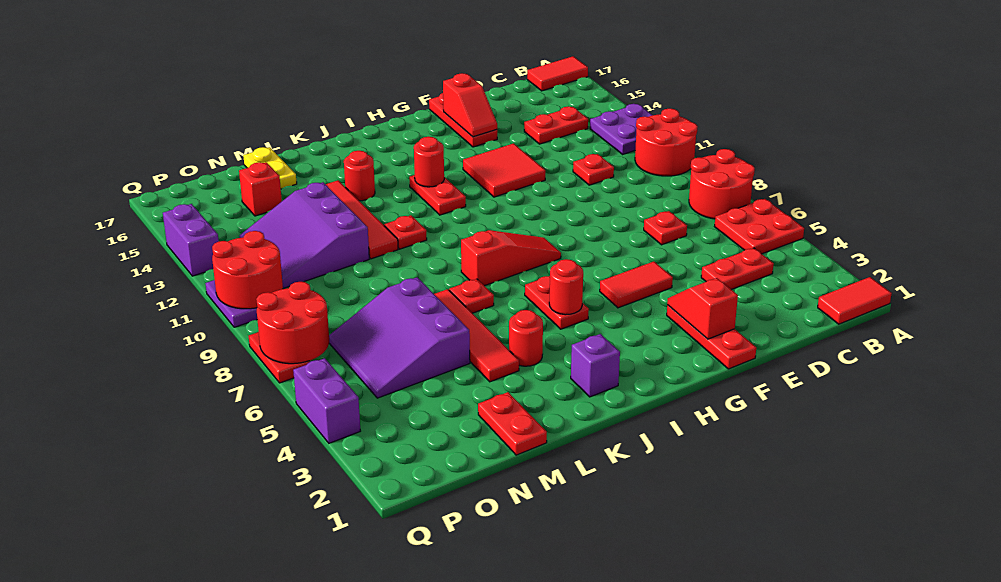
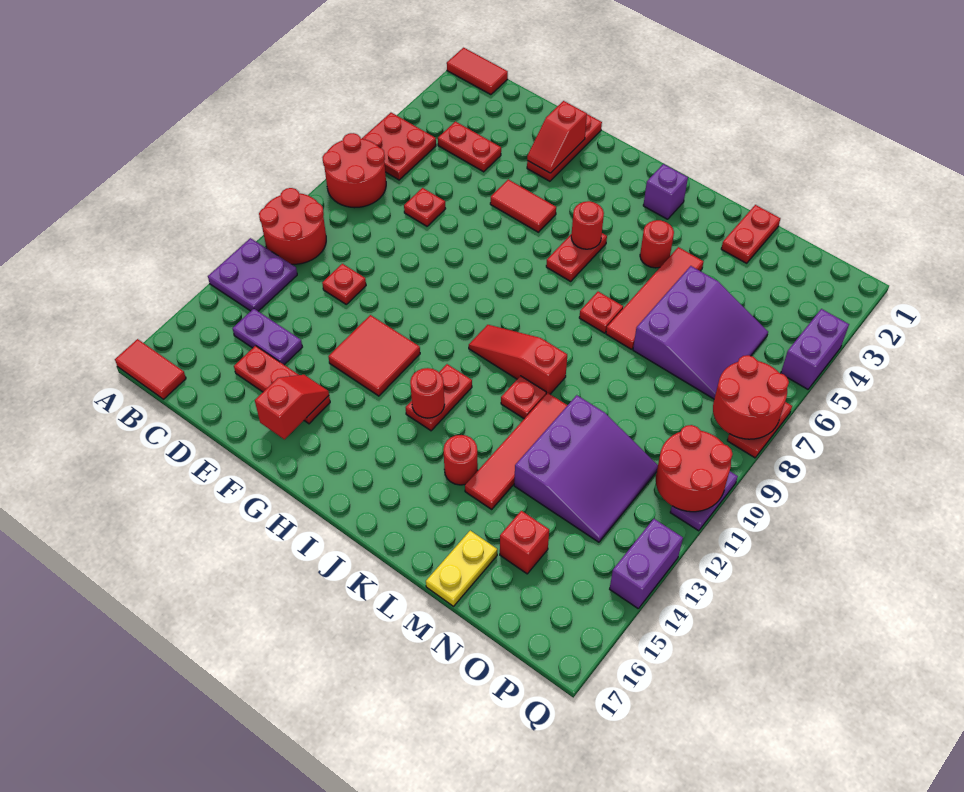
red 1x2 plate [524,107,588,144] -> purple 1x2 plate [233,309,302,365]
red 1x3 plate [429,93,497,147] -> red 1x3 plate turned to [234,346,330,424]
red 1x3 slope [461,230,561,286] -> red 1x3 slope moved to [469,325,567,394]

